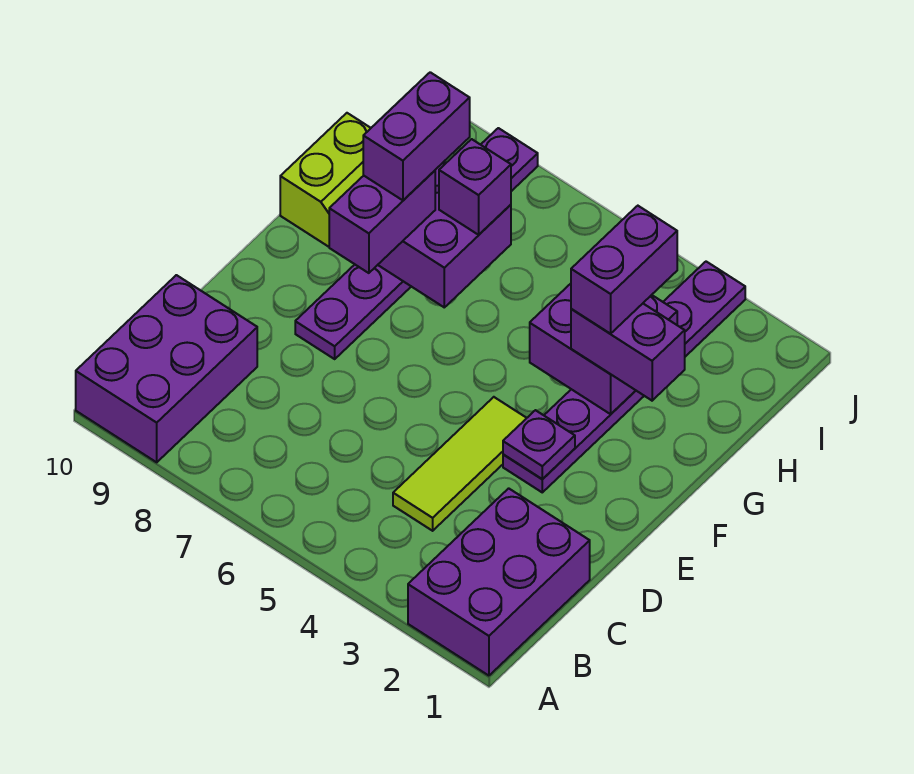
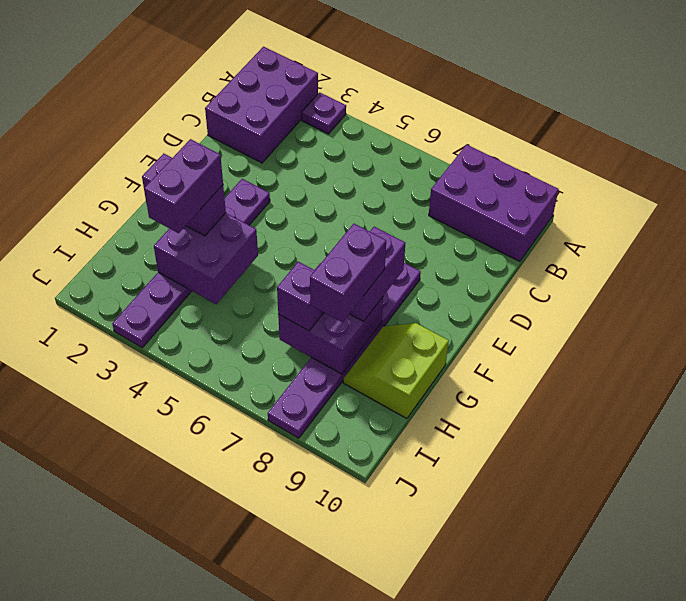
purple 2x3 brick [76,275,257,462] -> purple 2x3 brick turned to [429,145,558,261]
lime 1x3 tile [393,397,526,531] -> none
purple 1x1 plate [503,410,575,479] -> purple 1x1 plate moved to [302,92,346,134]

